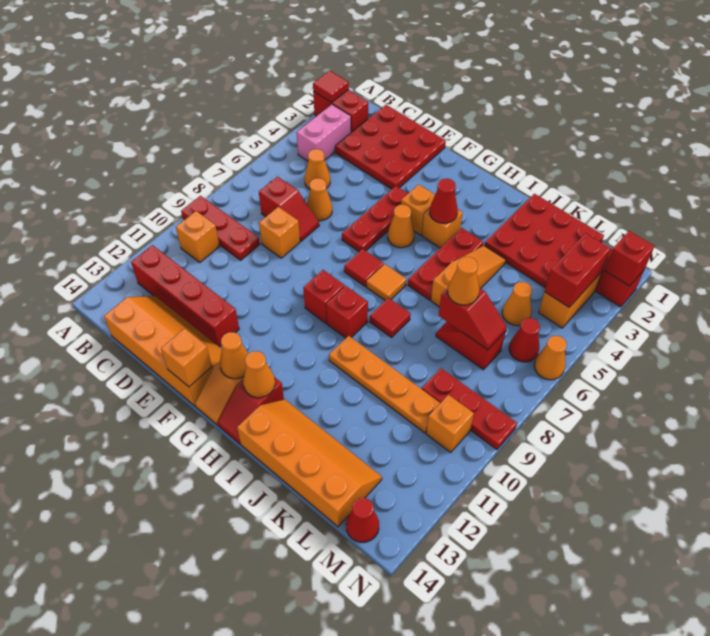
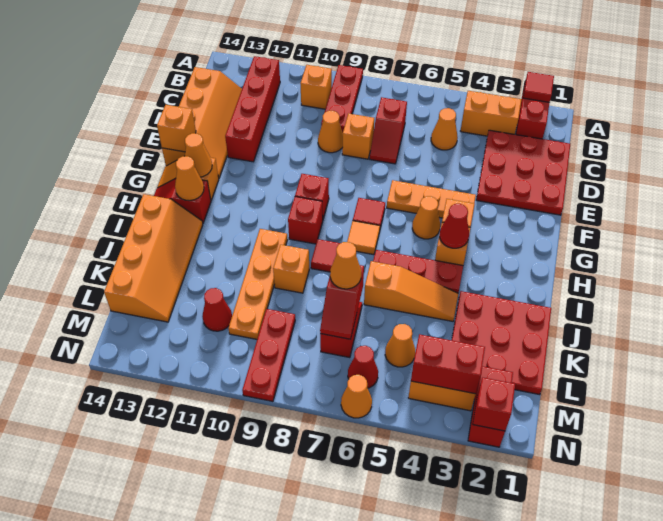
pink 1x2 brick [297,104,351,161] -> orange 1x2 brick [461,91,521,136]
orange 1x1 cone [307,178,332,221] -> orange 1x1 cone moved to [318,111,343,153]
red 1x3 plate [342,186,408,252] -> orange 1x3 plate [387,180,476,218]
orange 1x1 brick [426,395,474,452] -> orange 1x1 brick moved to [273,245,309,293]
red 1x1 cone [346,498,379,542] -> red 1x1 cone moved to [202,288,232,331]

